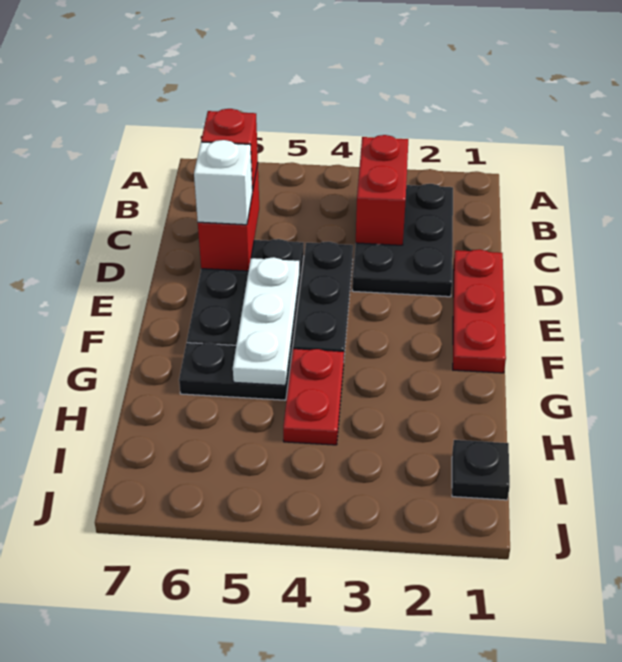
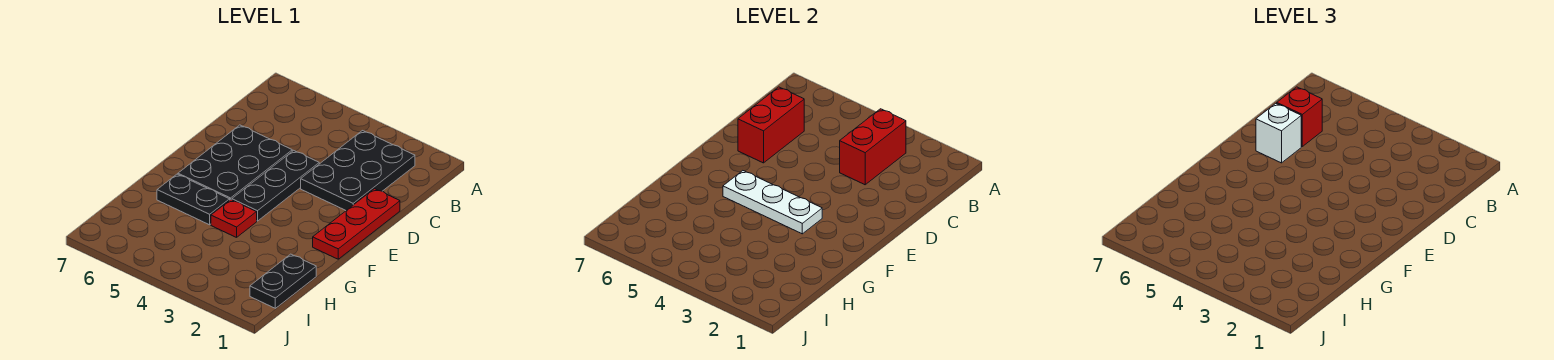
white 1x3 plate [233,257,299,385] -> white 1x3 plate turned to [723,171,822,234]
red 1x2 plate [283,349,344,445] -> red 1x1 plate [211,200,257,237]
black 1x1 plate [452,440,510,500] -> black 1x2 plate [250,254,316,308]

